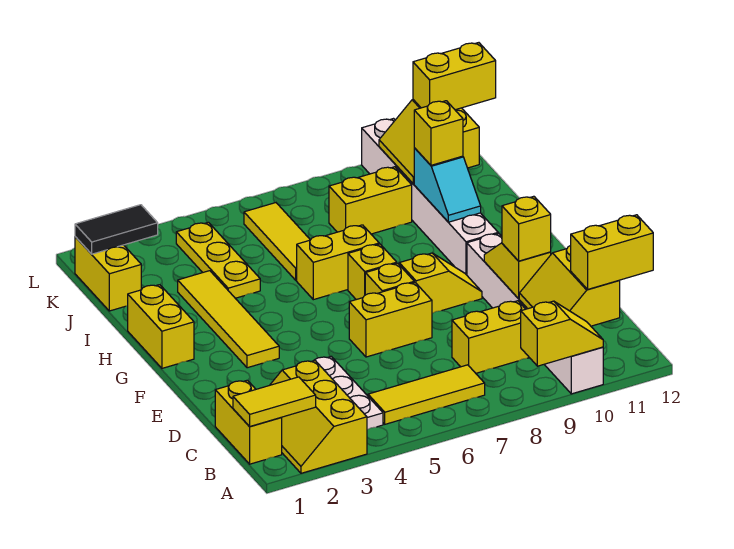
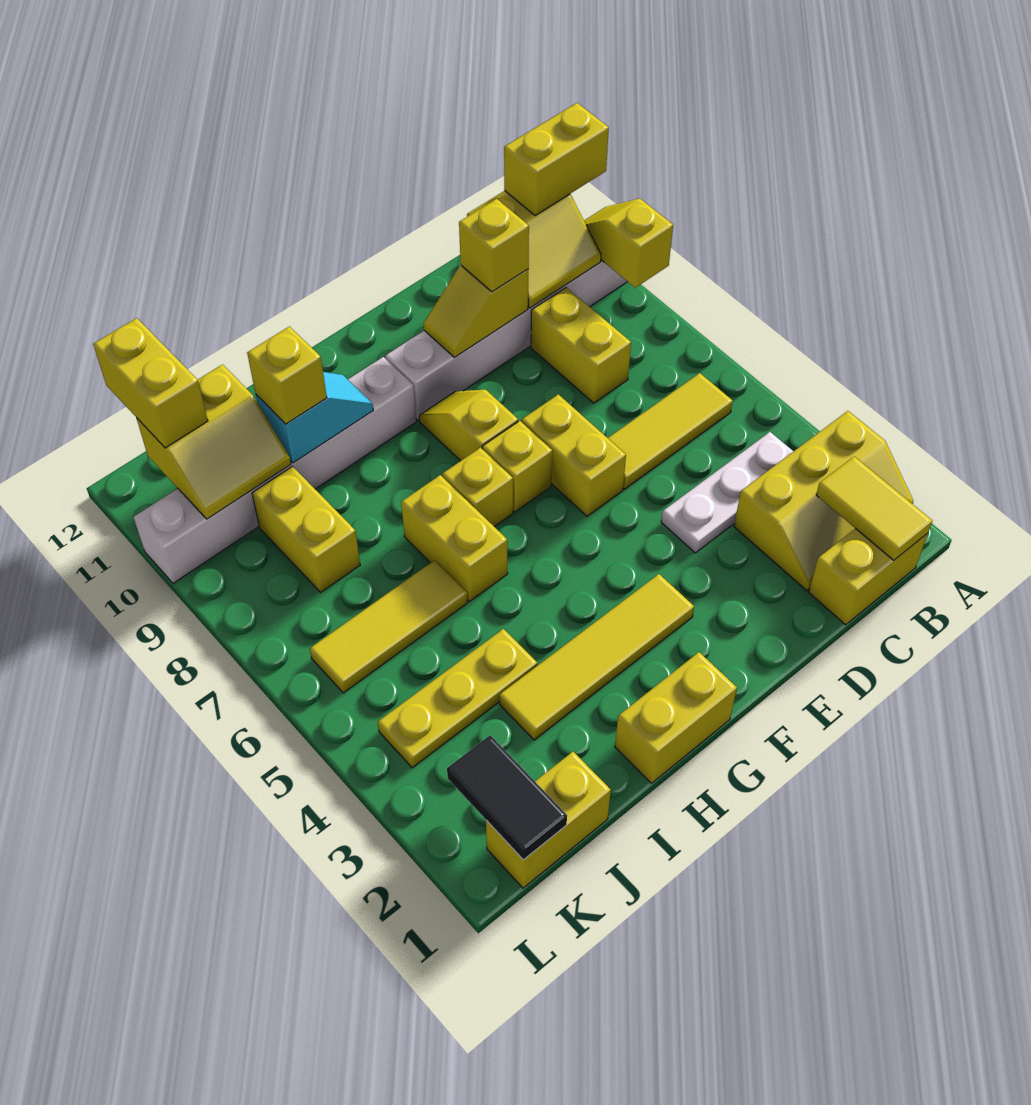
yellow 1x3 tile [368,365,485,424] -> yellow 1x3 tile turned to [608,373,733,489]
yellow 1x2 brick [571,215,653,289] -> yellow 1x2 brick turned to [504,103,609,216]

